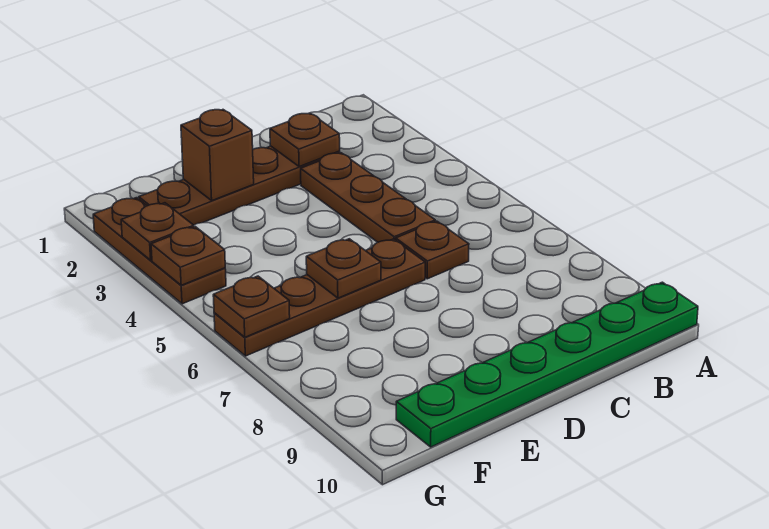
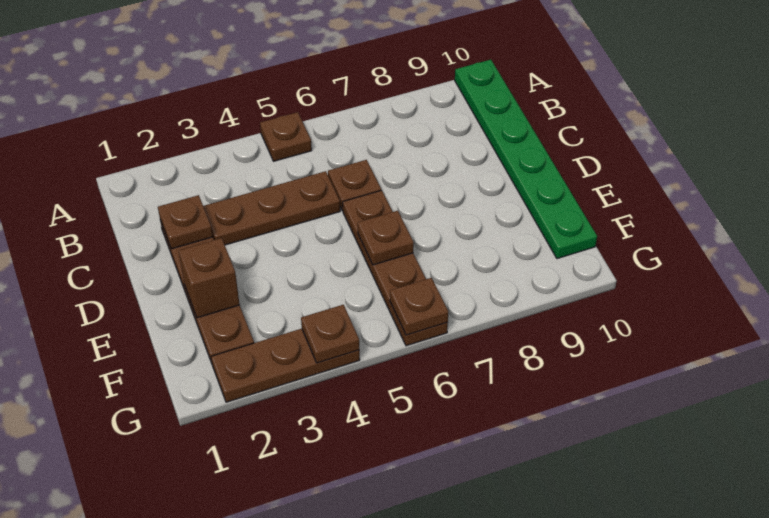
brown 1x1 plate [121,203,194,260] -> brown 1x1 plate moved to [260,112,312,161]

